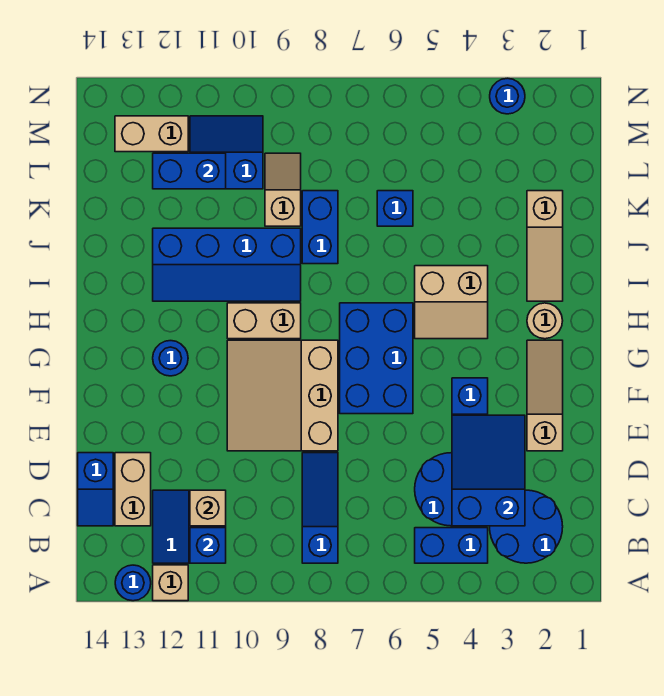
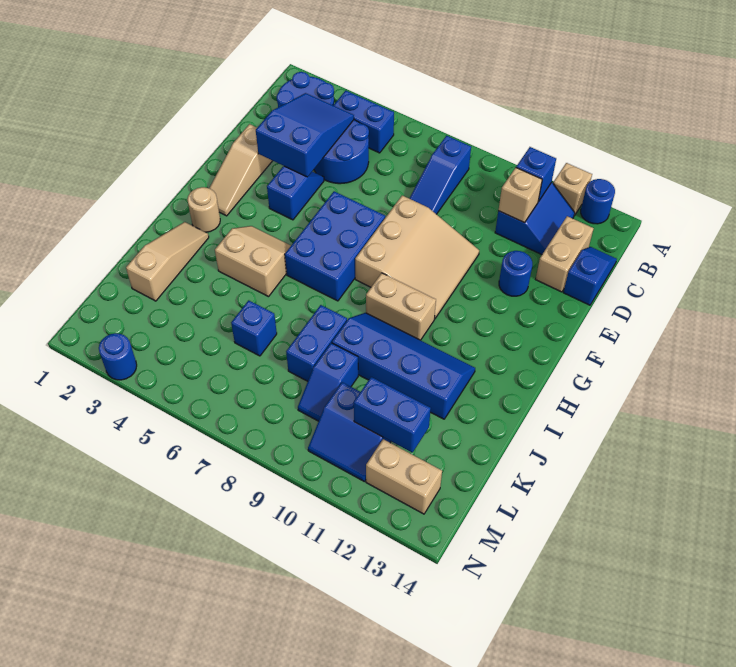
blue 2x3 slope [452,415,525,526] -> blue 2x3 slope turned to [256,93,354,177]
blue 1x1 round brick [153,341,188,376] -> blue 1x1 round brick moved to [499,251,532,296]
tan 1x2 slope [265,153,301,226] -> blue 1x2 slope [298,343,358,421]

